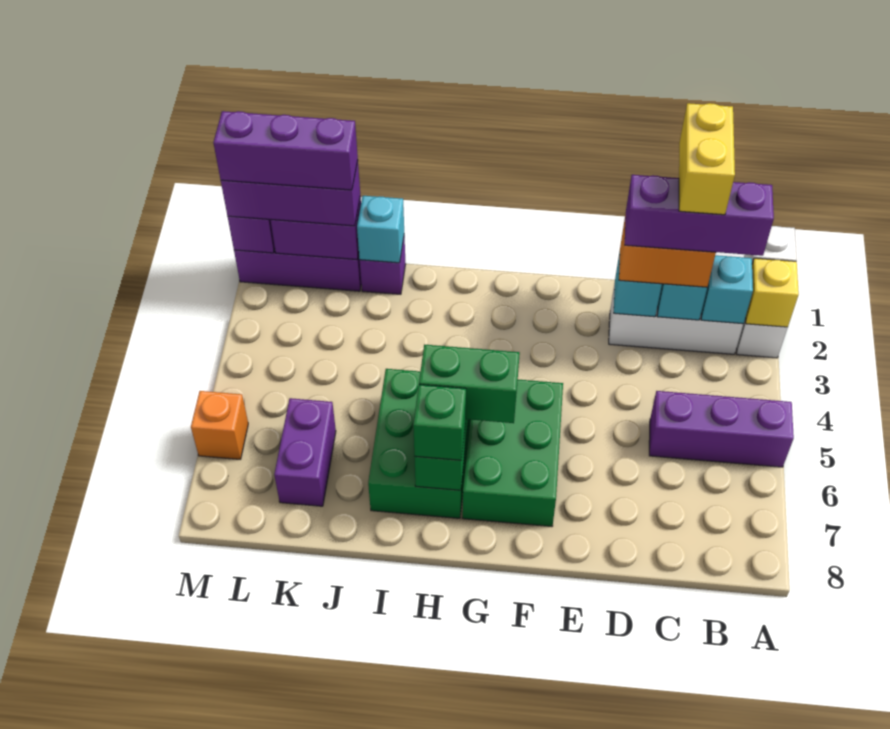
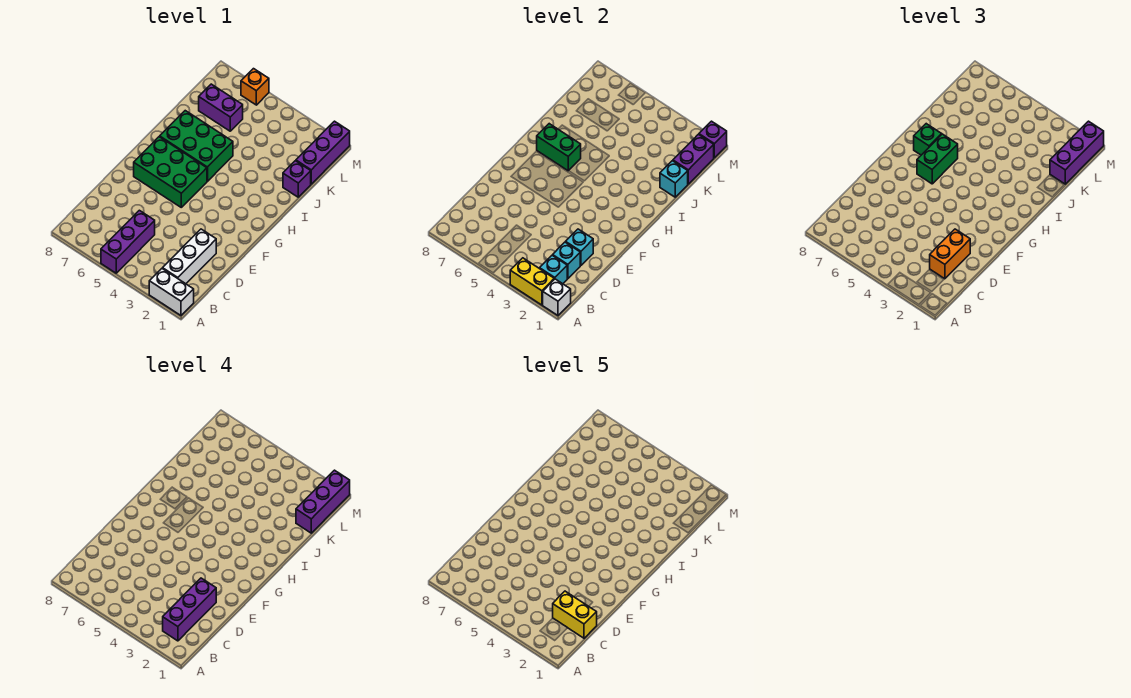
yellow 1x1 brick [745,258,799,327] -> yellow 1x2 brick [510,258,554,305]

